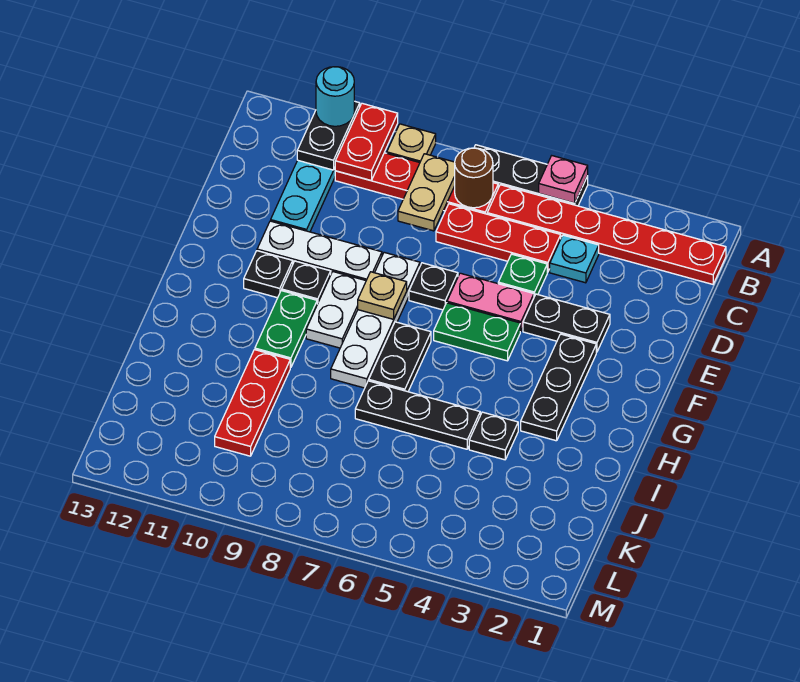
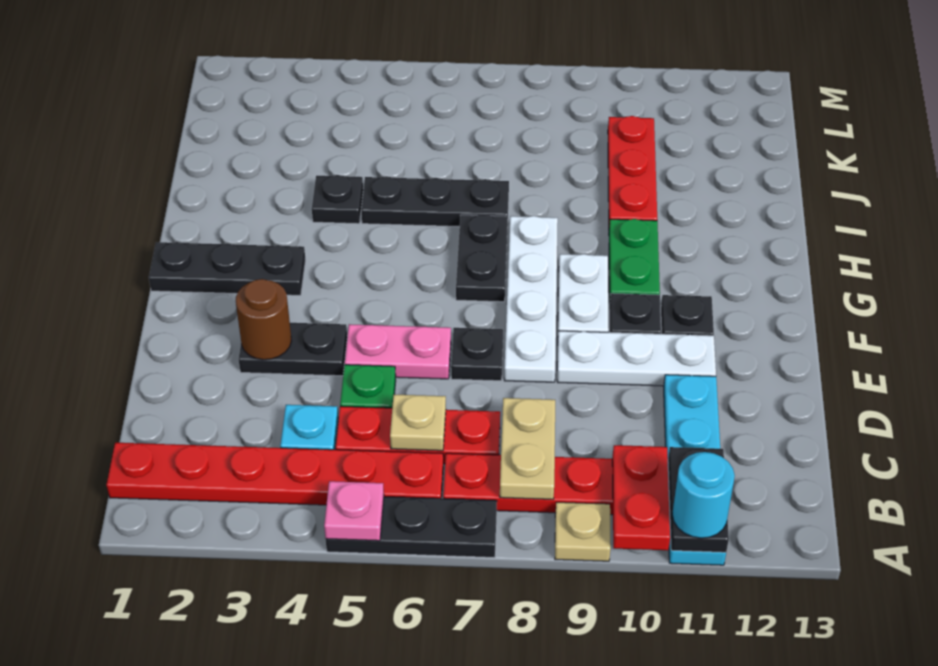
brown 1x1 round brick [455,148,493,208] -> brown 1x1 round brick moved to [236,279,291,360]
black 1x3 plate [521,334,596,441] -> black 1x3 plate turned to [149,242,305,295]
green 1x2 plate [434,303,520,361] -> none
tan 1x1 plate [358,272,407,319] -> tan 1x1 plate moved to [390,395,446,451]

